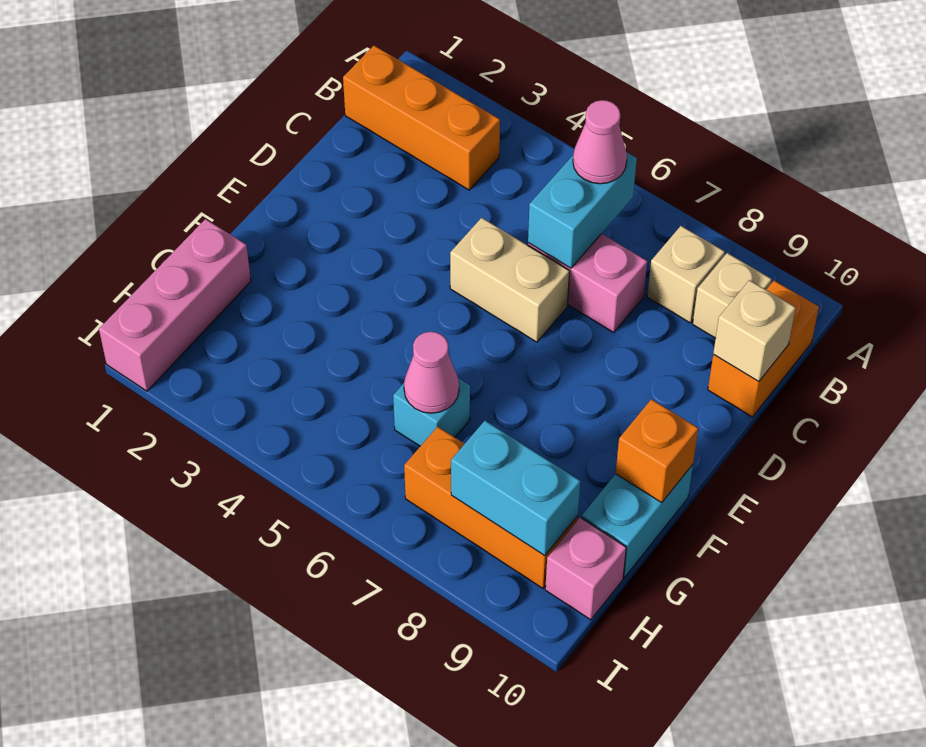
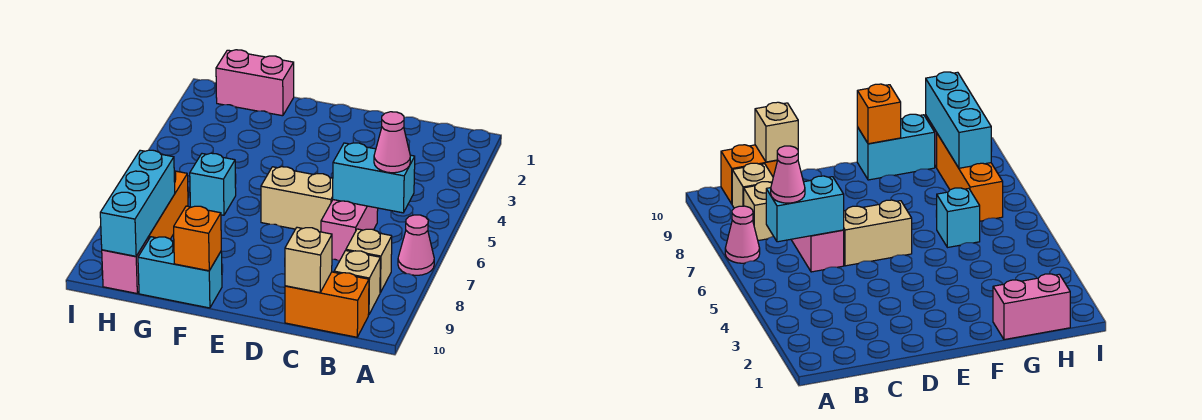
orange 1x3 brick [343,46,500,190] -> none
tan 1x2 brick [450,218,570,342] -> tan 1x2 brick turned to [261,167,333,232]
pink 1x3 brick [99,219,251,391] -> pink 1x2 brick [216,50,294,116]
pink 1x1 cone [404,332,459,413] -> pink 1x1 cone moved to [398,215,434,275]
cyan 1x2 brick [451,421,580,555] -> cyan 1x3 brick [100,150,175,256]

